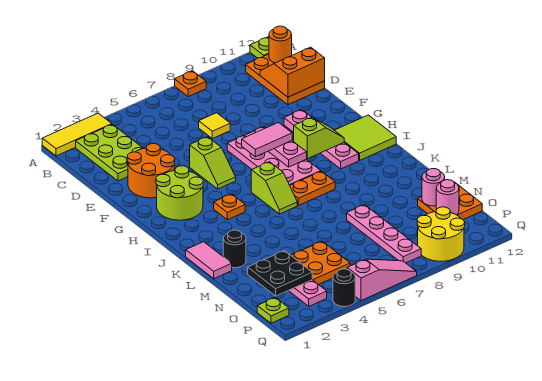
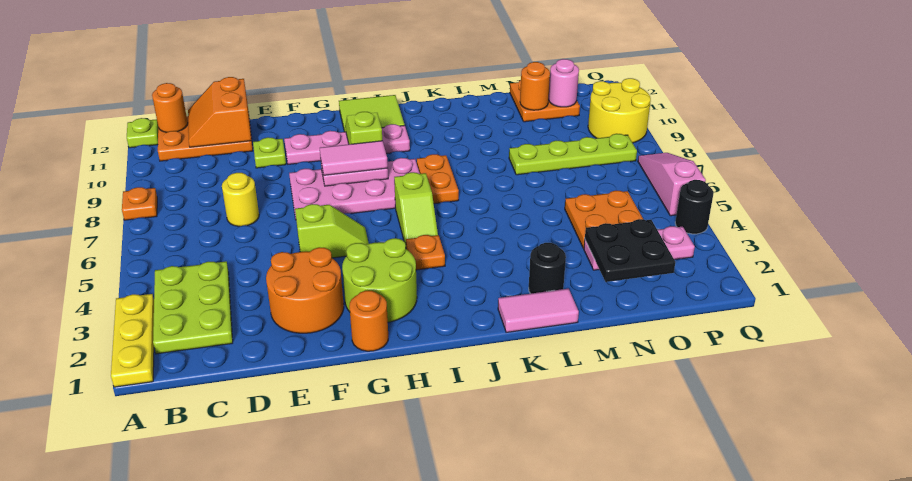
yellow 1x3 tile [42,113,112,156] -> yellow 1x3 plate [111,294,154,387]
lime 2x3 plate [76,124,144,181] -> lime 2x3 plate turned to [153,261,233,354]
yellow 1x1 tile [199,113,230,139] -> yellow 1x1 round brick [222,173,259,226]
none -> orange 1x1 round brick [349,291,388,351]
pink 1x2 tile [242,123,292,157] -> pink 1x2 tile turned to [320,141,388,175]
lime 1x2 slope [251,162,297,214] -> lime 1x2 slope turned to [394,172,438,244]
pink 1x4 plate [347,205,421,263] -> lime 1x4 plate [509,134,637,175]
pink 1x1 round brick [422,169,445,206] -> orange 1x1 round brick [520,62,550,110]
lime 1x1 plate [257,298,289,323] -> lime 1x1 plate moved to [253,137,286,168]

